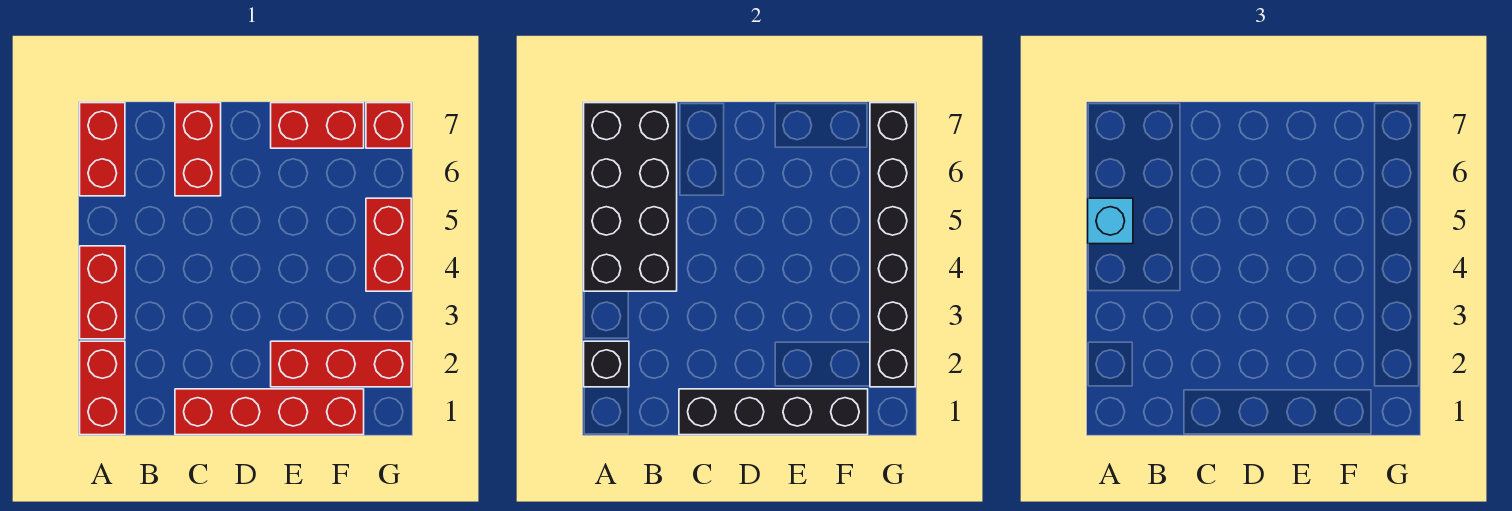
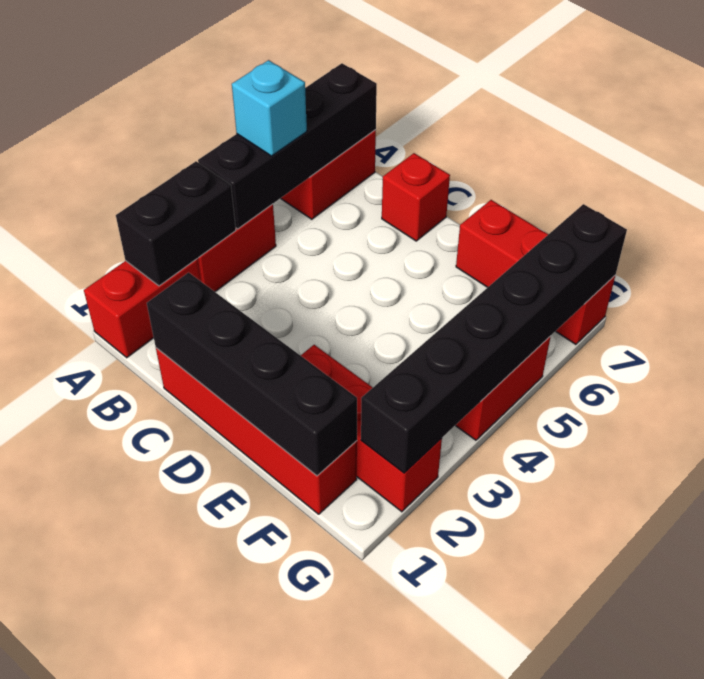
black 1x1 brick [584,341,629,387] -> black 1x2 brick [116,161,236,286]
black 2x4 brick [584,103,677,291] -> black 1x4 brick [198,63,377,229]
red 1x2 brick [175,103,221,196] -> red 1x1 brick [382,153,450,241]

